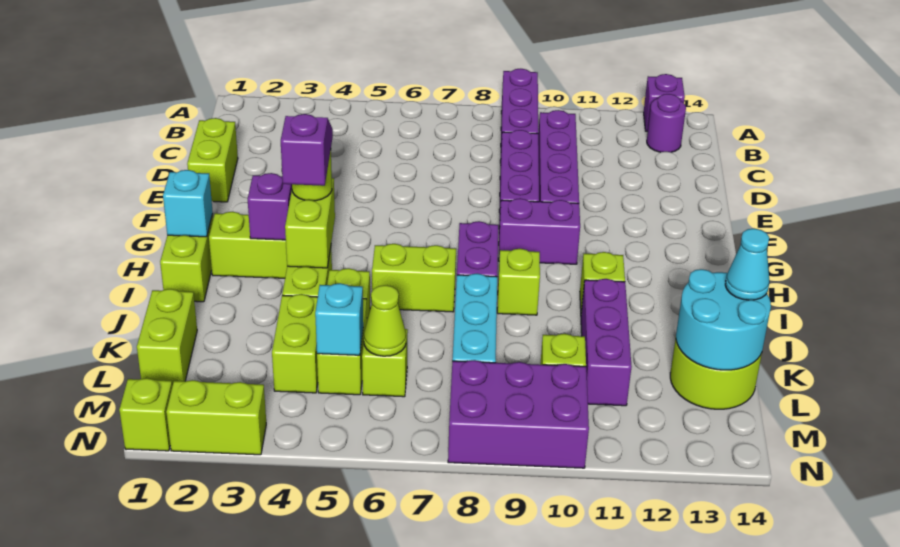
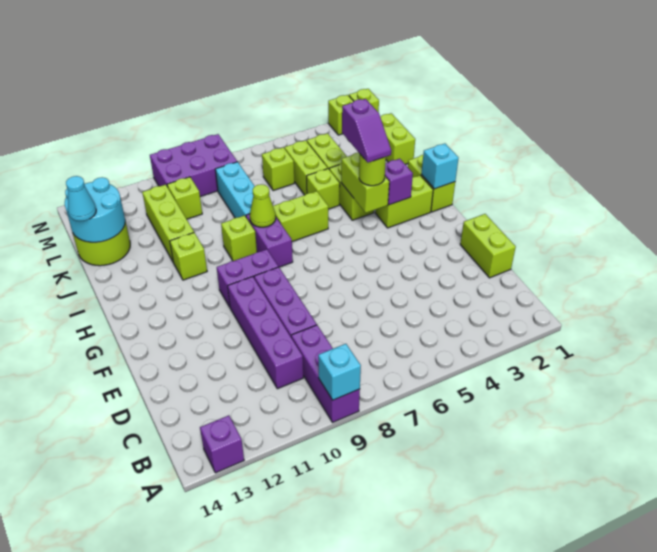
purple 1x1 round brick [647,94,686,152] -> none
purple 1x3 brick [581,279,632,406] -> lime 1x3 brick [142,185,194,261]
cyan 1x1 brick [315,283,363,355] -> cyan 1x1 brick moved to [318,344,361,400]
lime 1x1 cone [364,285,406,356] -> lime 1x1 cone moved to [250,184,276,227]
lime 1x2 brick [166,380,266,455] -> lime 1x1 brick [328,95,354,135]

